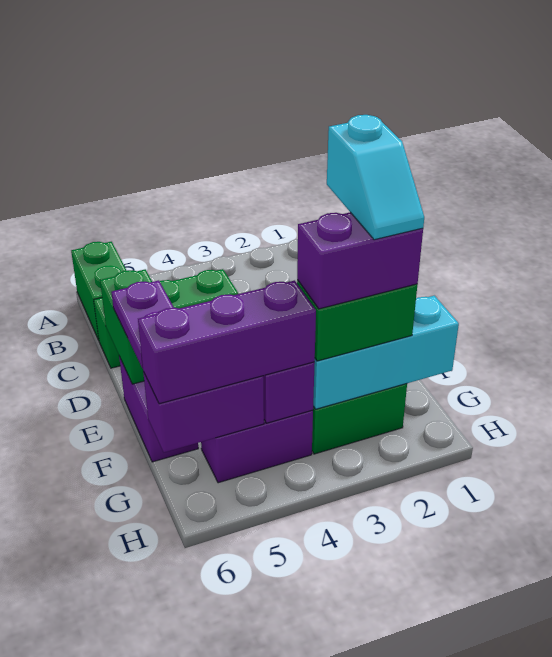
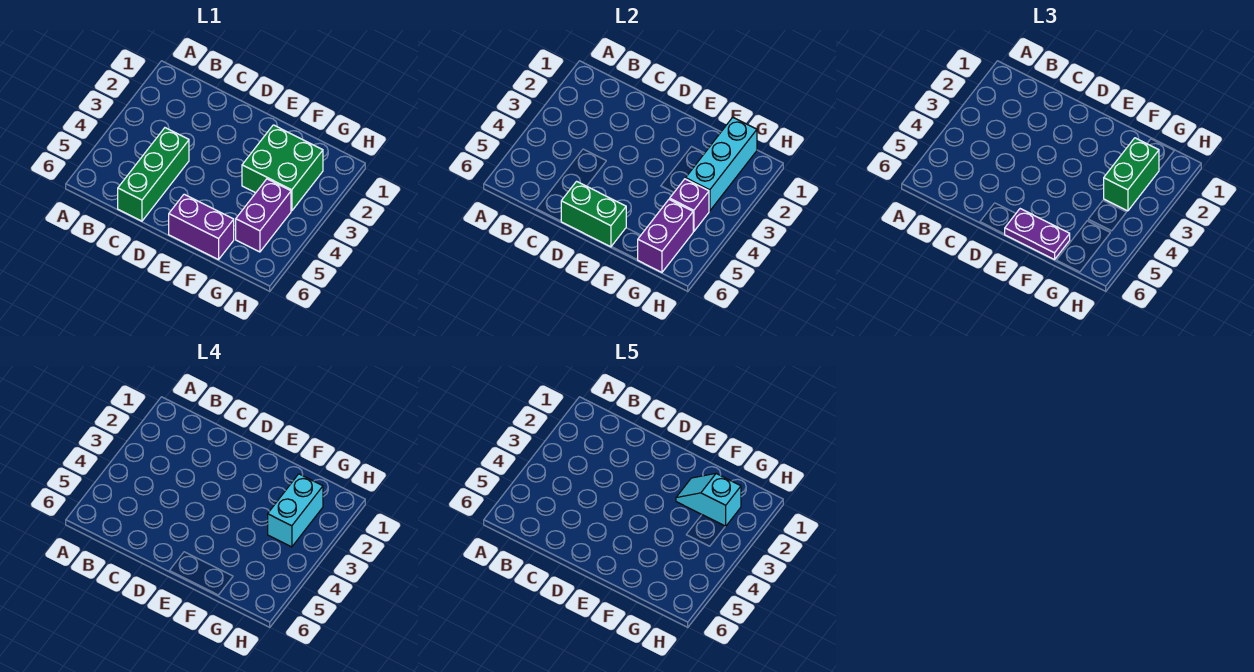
green 1x2 brick [71,242,127,340] -> none
cyan 1x2 slope [327,115,424,240] -> cyan 1x2 slope turned to [676,473,741,526]
purple 1x2 brick [297,212,423,309] -> cyan 1x2 brick [268,474,323,547]
purple 1x3 brick [138,280,316,404] -> none

